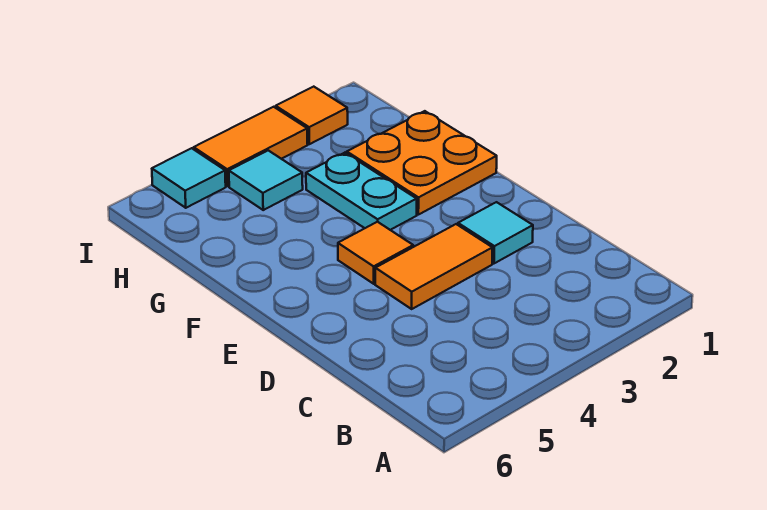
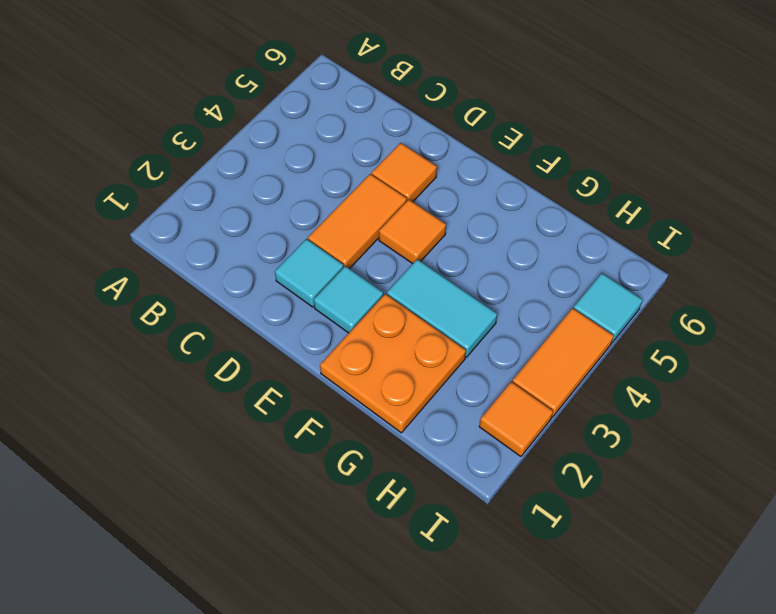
none -> orange 1x1 tile [372,143,437,202]
cyan 1x2 plate [306,153,417,230] -> cyan 1x2 tile [387,259,497,357]
cyan 1x1 tile [229,150,303,210] -> cyan 1x1 tile moved to [314,266,383,333]

